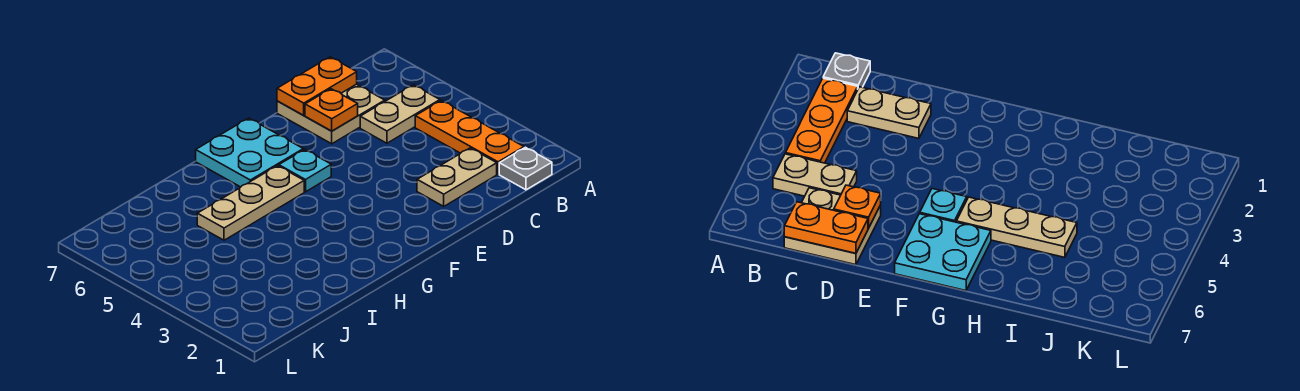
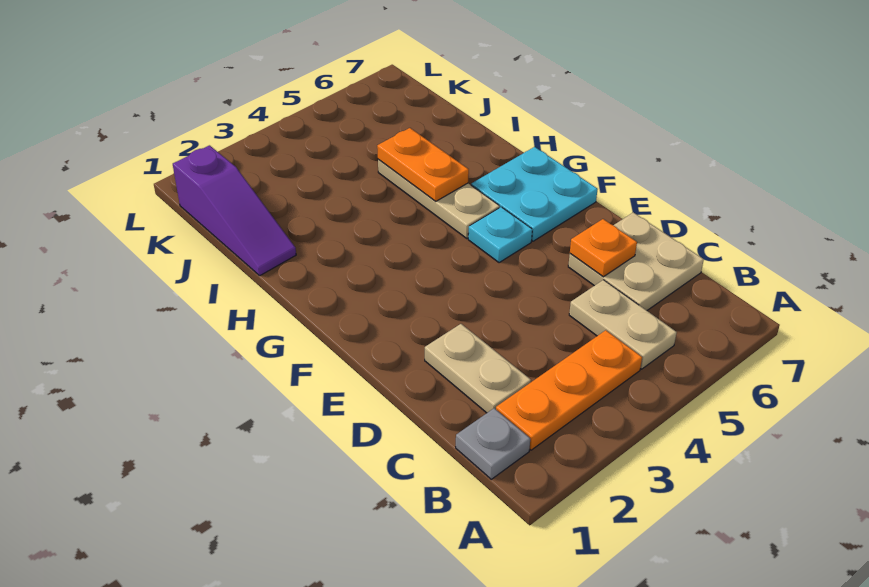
orange 1x2 plate [277,57,357,115] -> orange 1x2 plate moved to [377,128,469,201]
none -> purple 1x3 slope [173,145,296,276]

